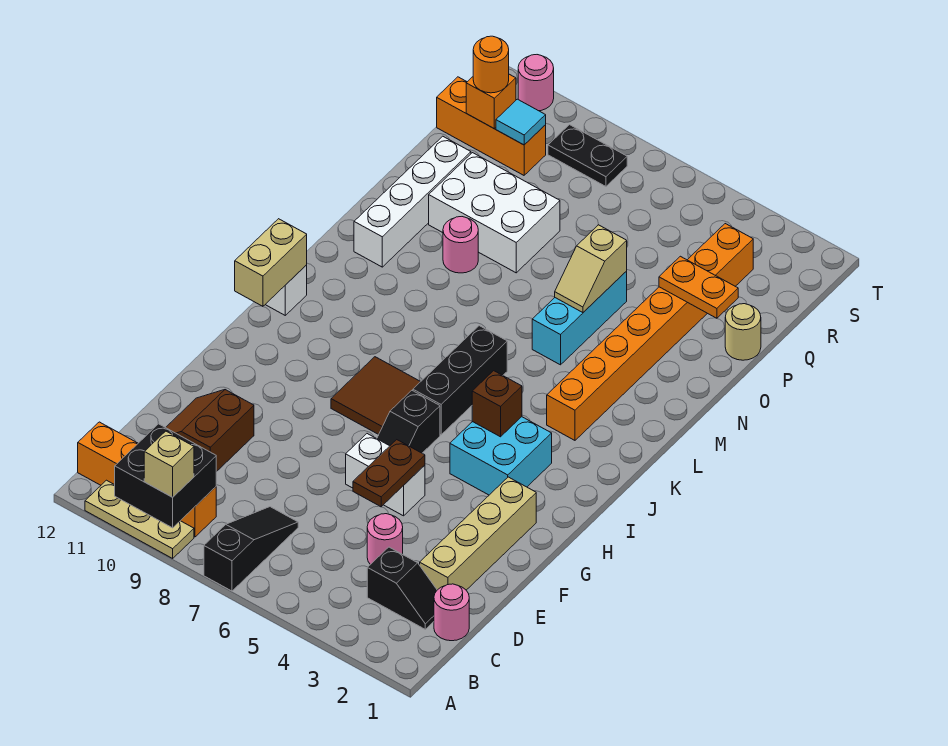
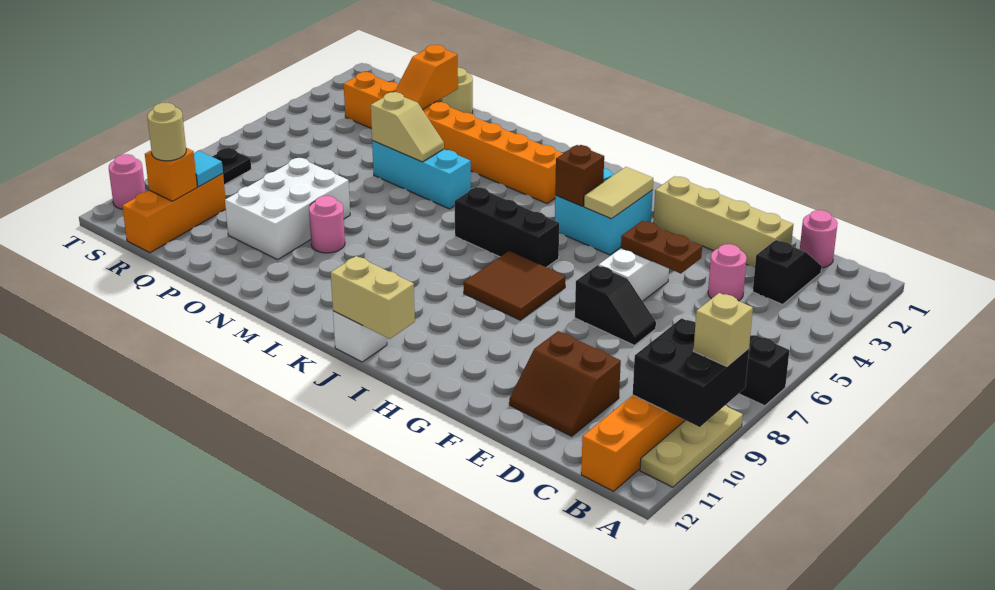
black 1x2 slope [377,391,440,453] -> black 1x2 slope moved to [575,265,656,345]
none -> tan 1x2 tile [584,167,653,219]
white 1x4 brick [354,136,471,267] -> none
orange 1x2 plate [659,256,738,318] -> orange 1x2 slope [395,45,458,110]
orange 1x1 round brick [473,36,509,93] -> tan 1x1 round brick [147,103,186,161]

